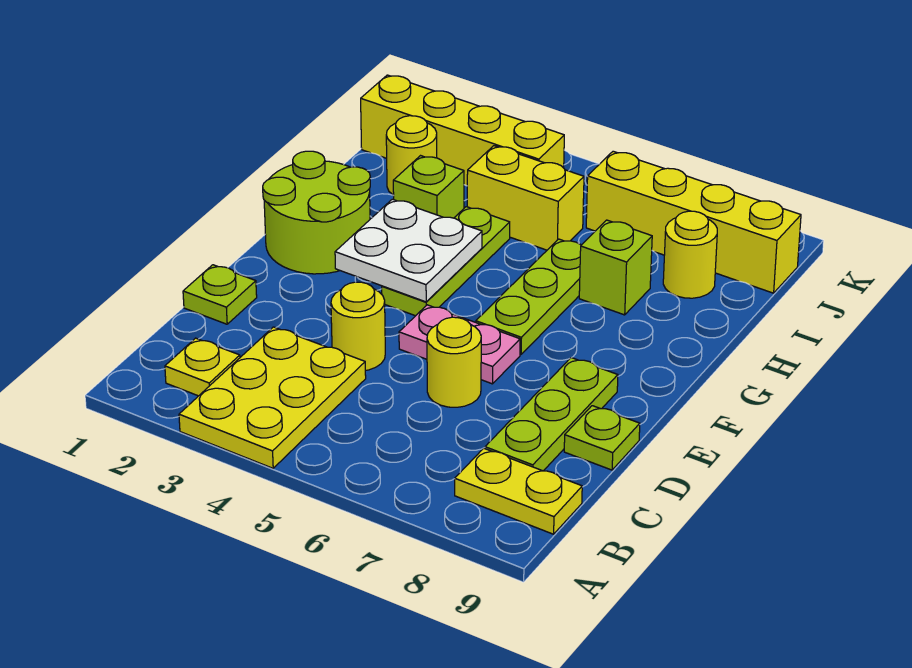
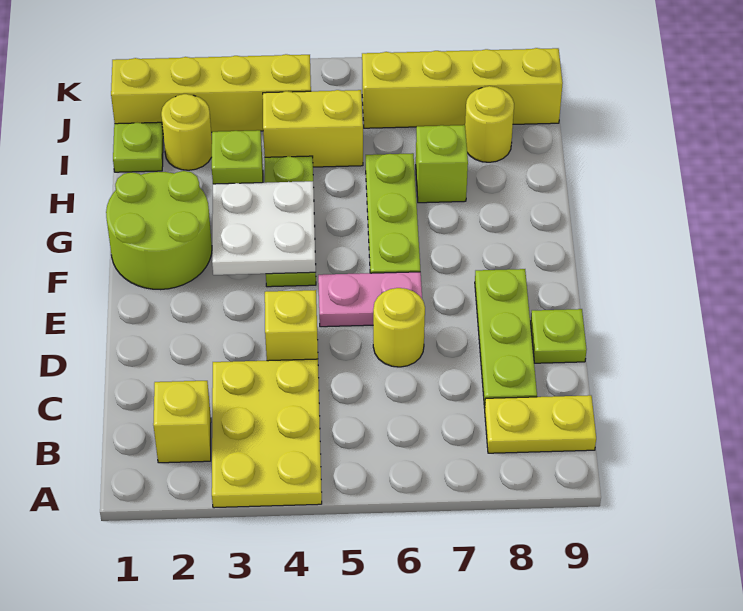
yellow 1x1 plate [165,338,240,396] -> yellow 1x1 brick [153,381,211,463]
lime 1x1 plate [183,265,257,324] -> lime 1x1 plate moved to [113,122,163,172]
yellow 1x1 round brick [331,282,385,371] -> yellow 1x1 brick [265,290,318,361]

